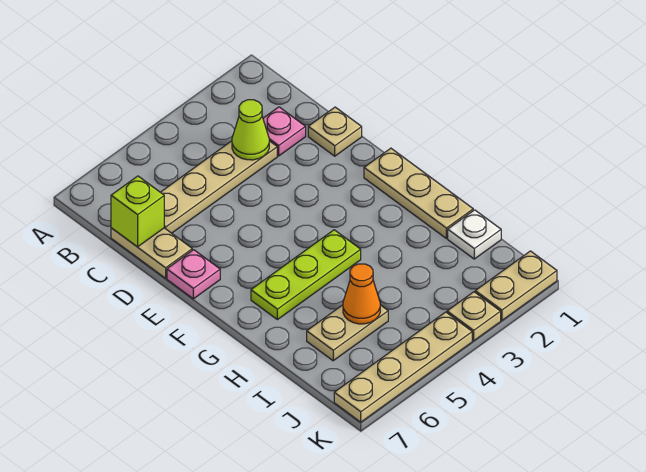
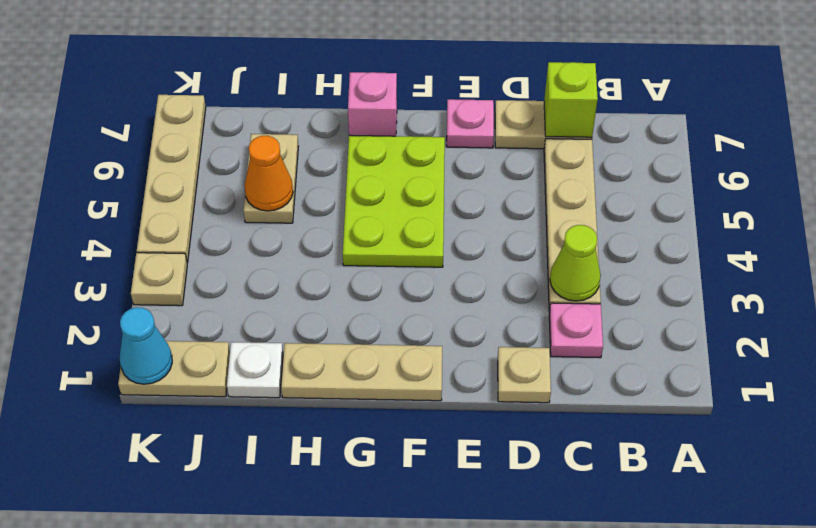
lime 1x3 plate [251,230,361,320] -> lime 2x3 plate [343,135,445,267]
none -> pink 1x1 brick [348,72,397,136]
tan 1x2 plate [475,251,557,320] -> tan 1x2 plate turned to [118,341,230,397]
none -> cyan 1x1 cone [120,307,172,384]

